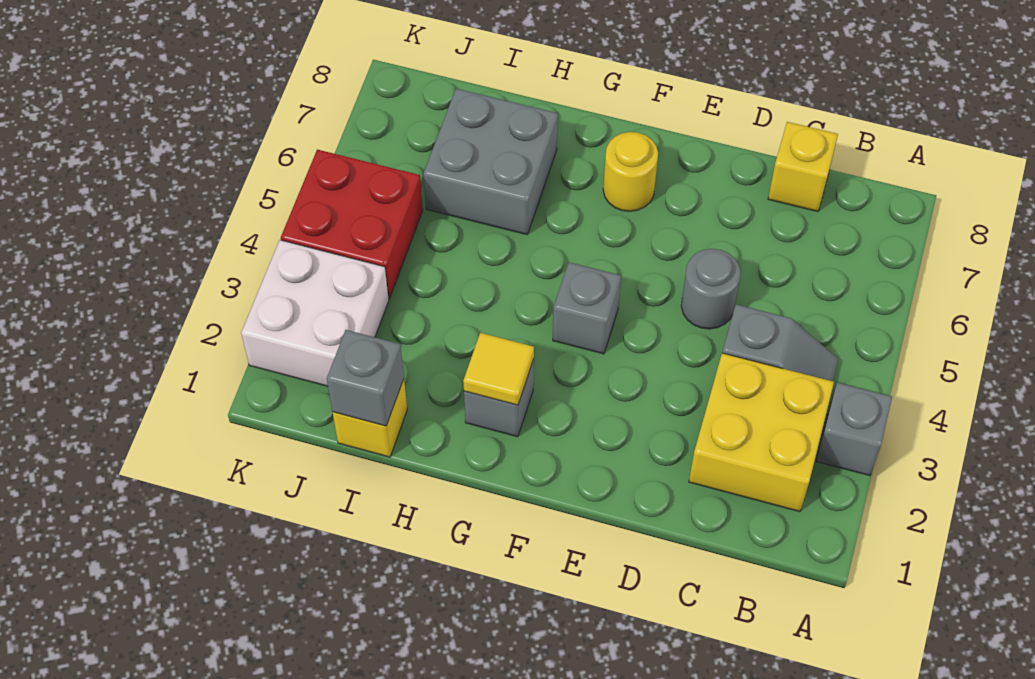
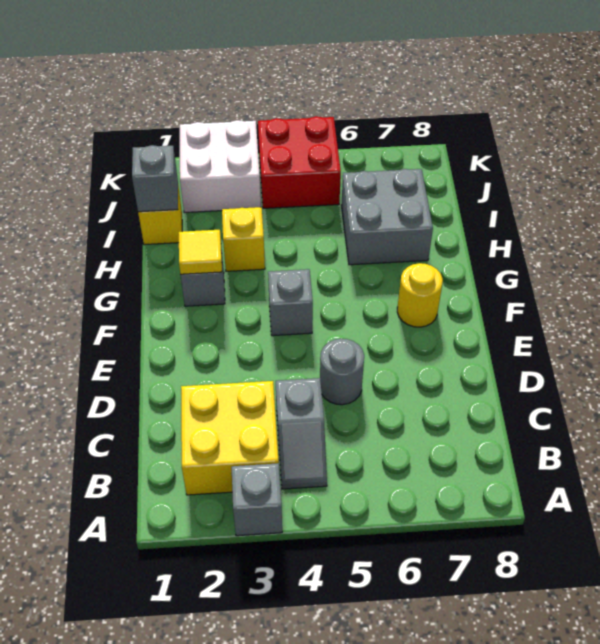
yellow 1x1 brick [768,122,838,212] -> yellow 1x1 brick moved to [222,207,265,271]

